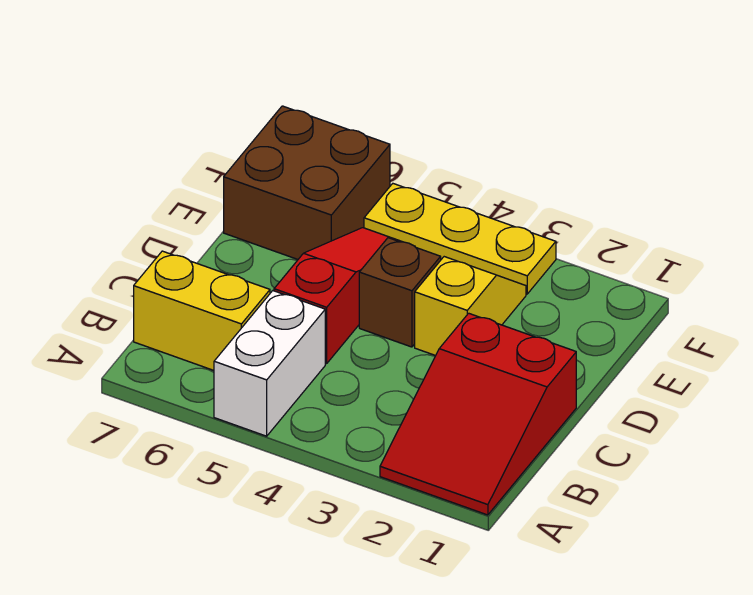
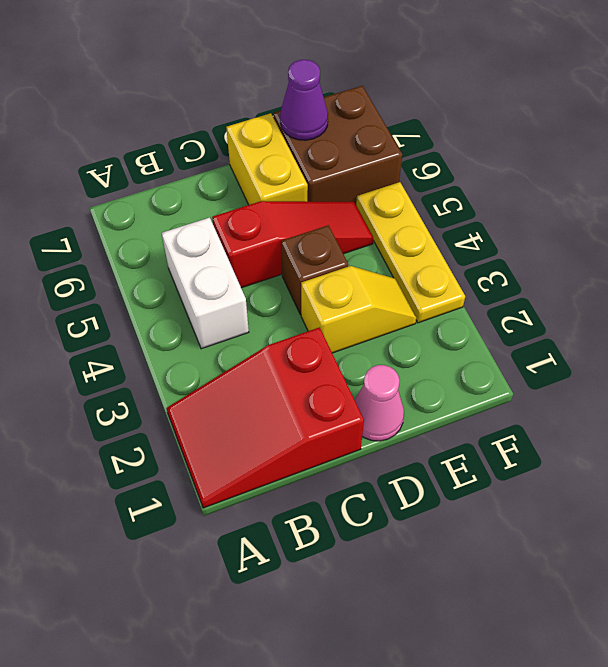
white 1x2 brick [214,291,325,436] -> white 1x2 brick turned to [162,217,249,349]
yellow 1x2 brick [134,251,270,370] -> yellow 1x2 brick moved to [226,113,308,205]
none -> pink 1x1 cone [355,365,404,441]
none -> purple 1x1 cone [280,60,328,140]

